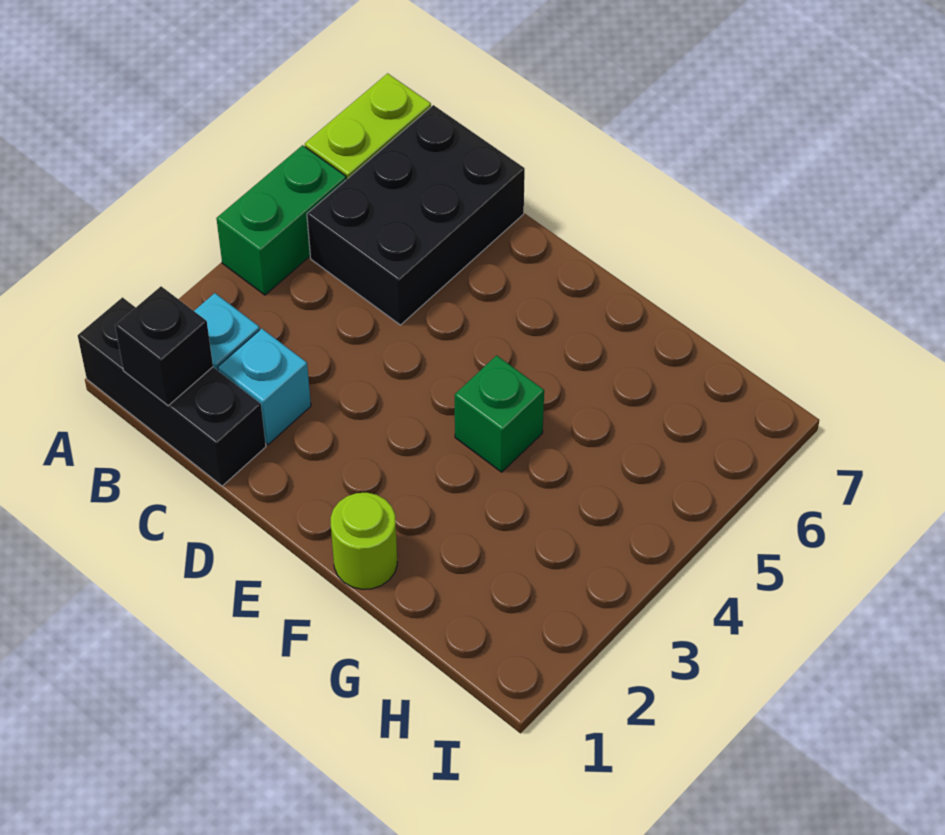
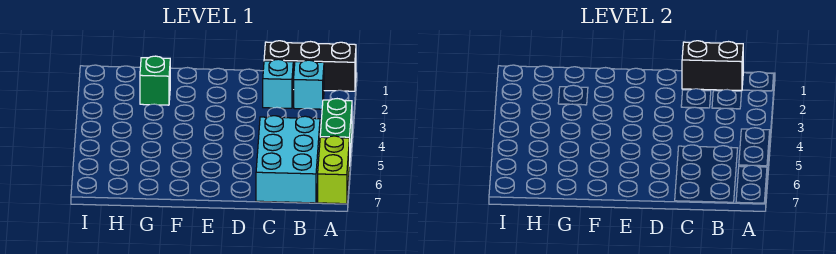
black 1x1 brick [115,286,213,406] -> black 1x2 brick [682,41,744,91]
black 2x3 brick [307,105,525,325] -> cyan 2x3 brick [256,116,320,203]
lime 1x1 round brick [331,493,397,589] -> none
green 1x1 brick [455,355,544,472] -> green 1x1 brick moved to [140,56,170,105]

